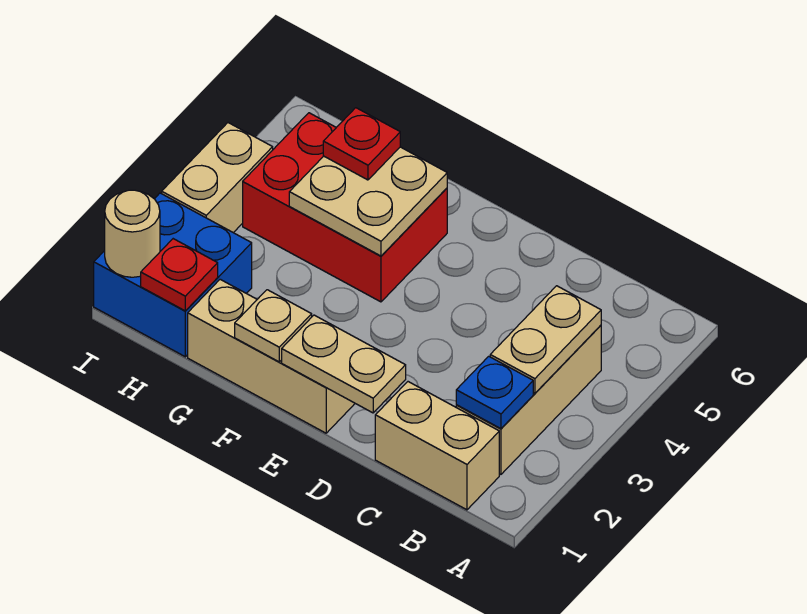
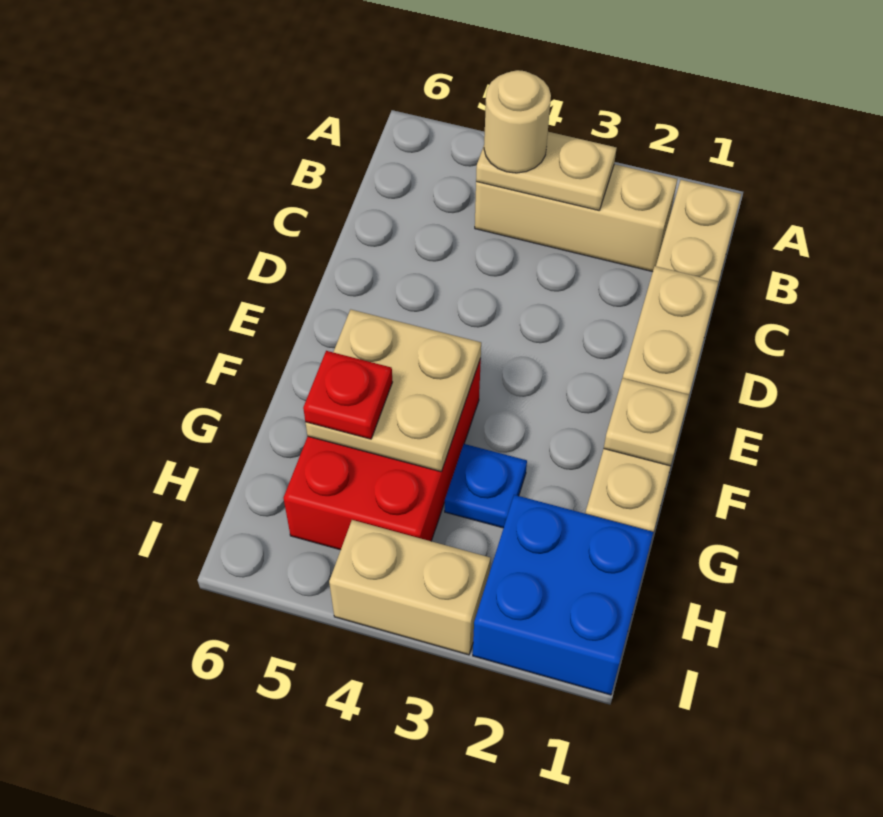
blue 1x1 plate [456,356,533,429] -> blue 1x1 plate moved to [445,444,527,528]
red 1x1 plate [141,239,218,311] -> none
tan 1x1 round brick [105,190,160,277] -> tan 1x1 round brick moved to [484,70,551,173]

